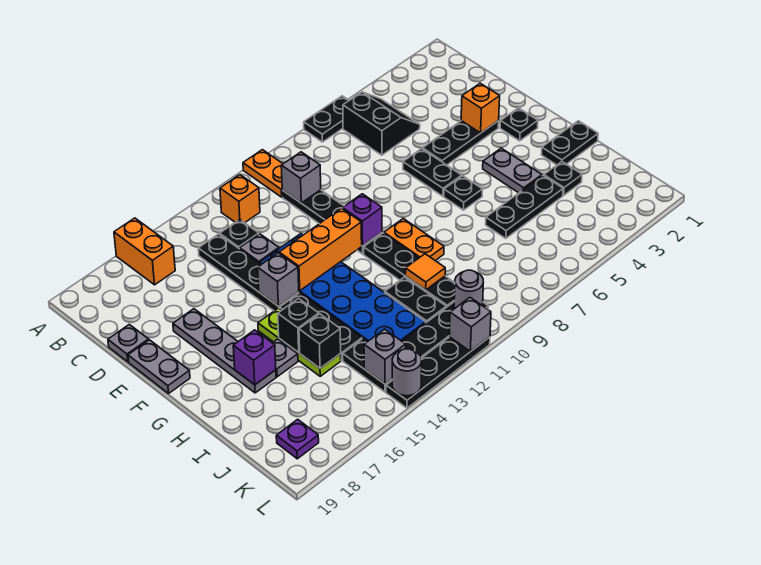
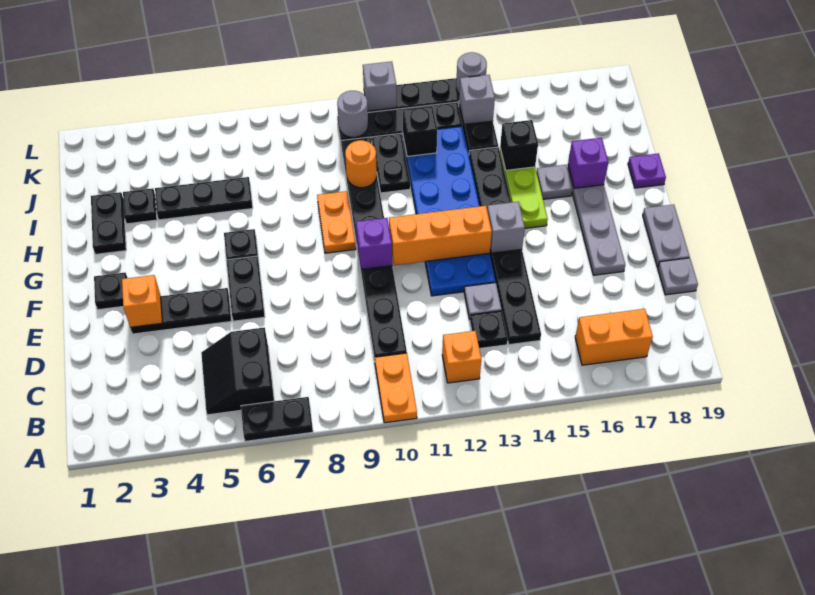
orange 1x2 brick [114,218,175,285] -> orange 1x2 brick turned to [575,309,653,365]
grey 1x1 brick [281,152,321,203] -> none
grey 1x2 plate [483,148,542,193] -> none
black 1x2 plate [541,121,598,165] -> black 1x2 plate turned to [91,192,126,254]
black 1x1 brick [278,299,319,353] -> black 1x1 brick moved to [403,106,437,156]
orange 1x1 tile [405,254,445,290] -> orange 1x1 round brick [345,140,377,188]
purple 1x1 plate [276,419,319,459] -> purple 1x1 plate moved to [628,153,666,188]

